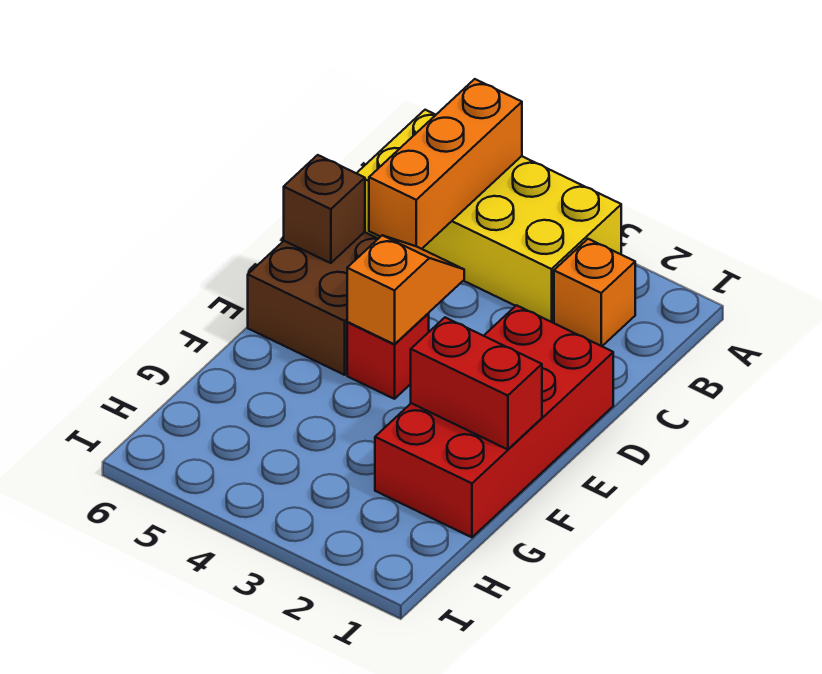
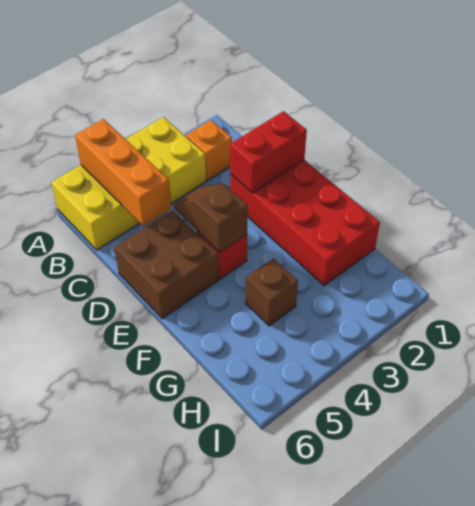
orange 1x2 slope [347,235,464,344] -> brown 1x2 slope [174,184,248,252]
brown 1x1 brick [284,155,365,263] -> brown 1x1 brick moved to [246,258,298,326]
red 1x2 brick [411,318,542,450] -> red 1x2 brick moved to [230,111,307,193]

